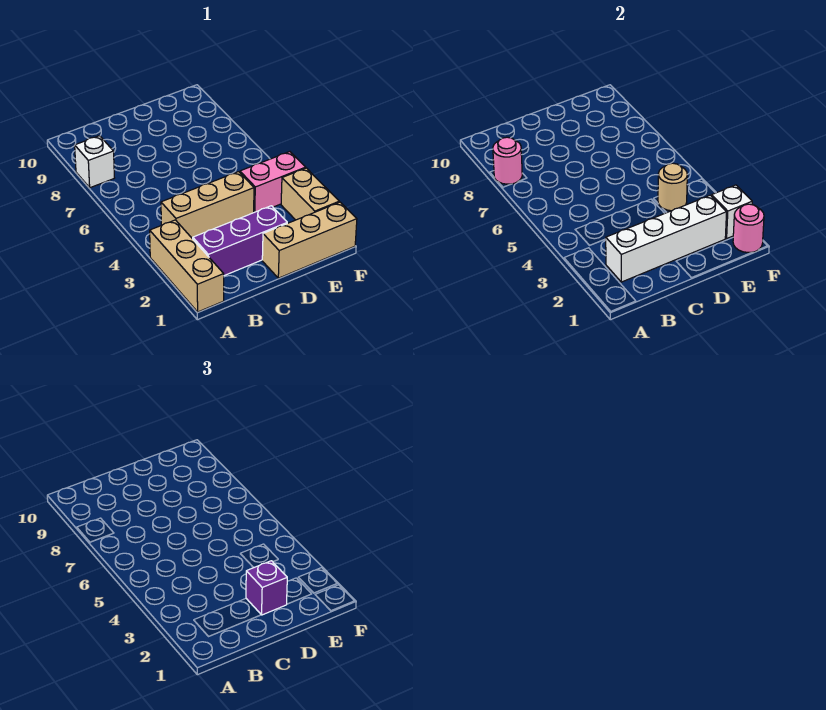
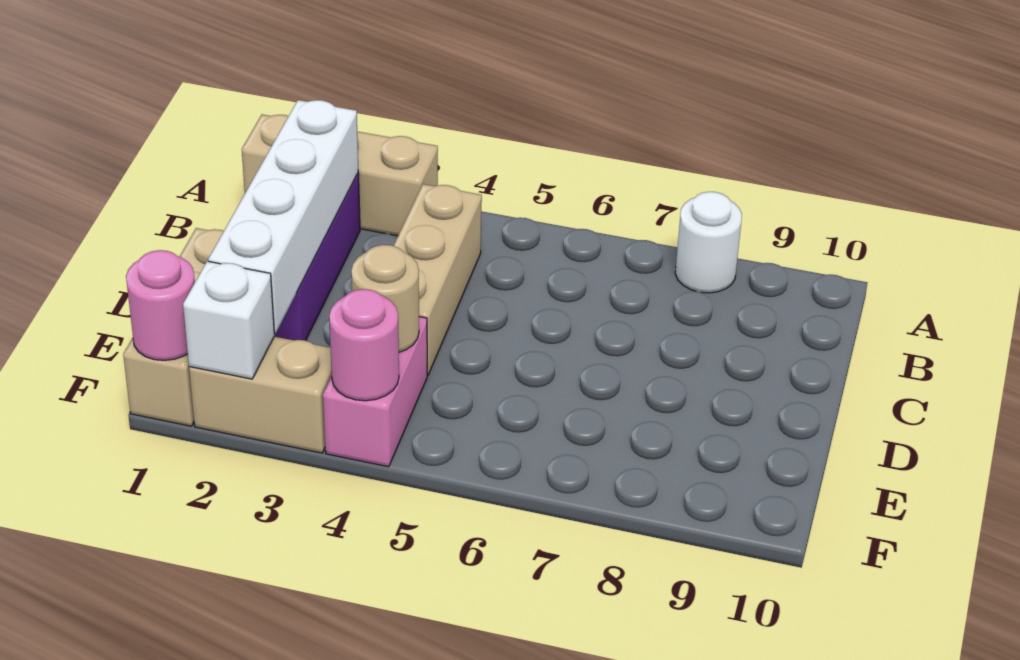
white 1x1 brick [75,136,114,188] -> white 1x1 round brick [675,192,742,293]
pink 1x1 round brick [493,137,522,184] -> pink 1x1 round brick moved to [329,289,399,401]
purple 1x1 brick [246,561,287,615] -> none

